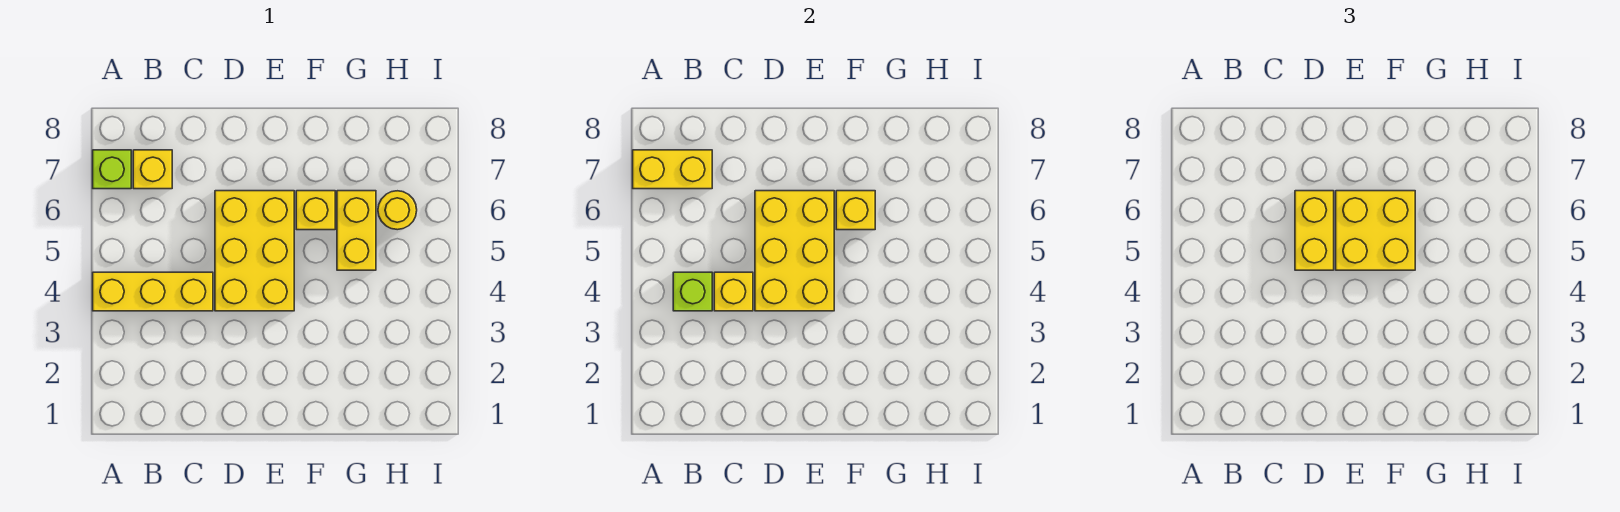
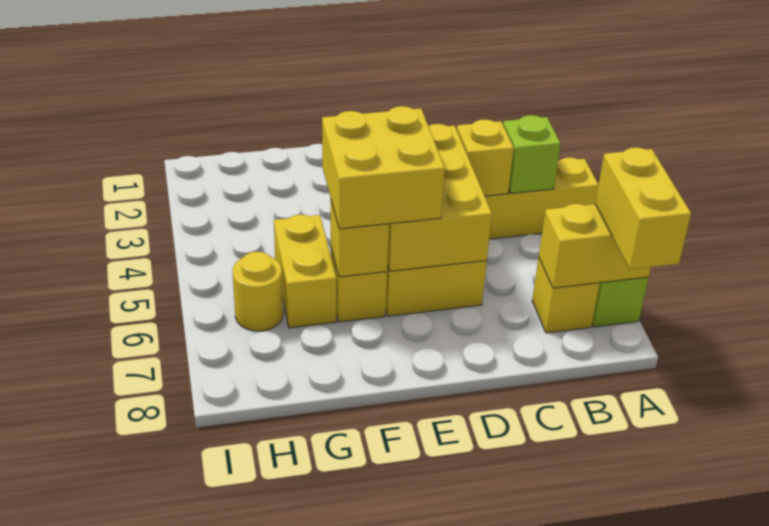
yellow 1x2 brick [1295,191,1334,270] -> yellow 1x2 brick moved to [595,147,691,269]

